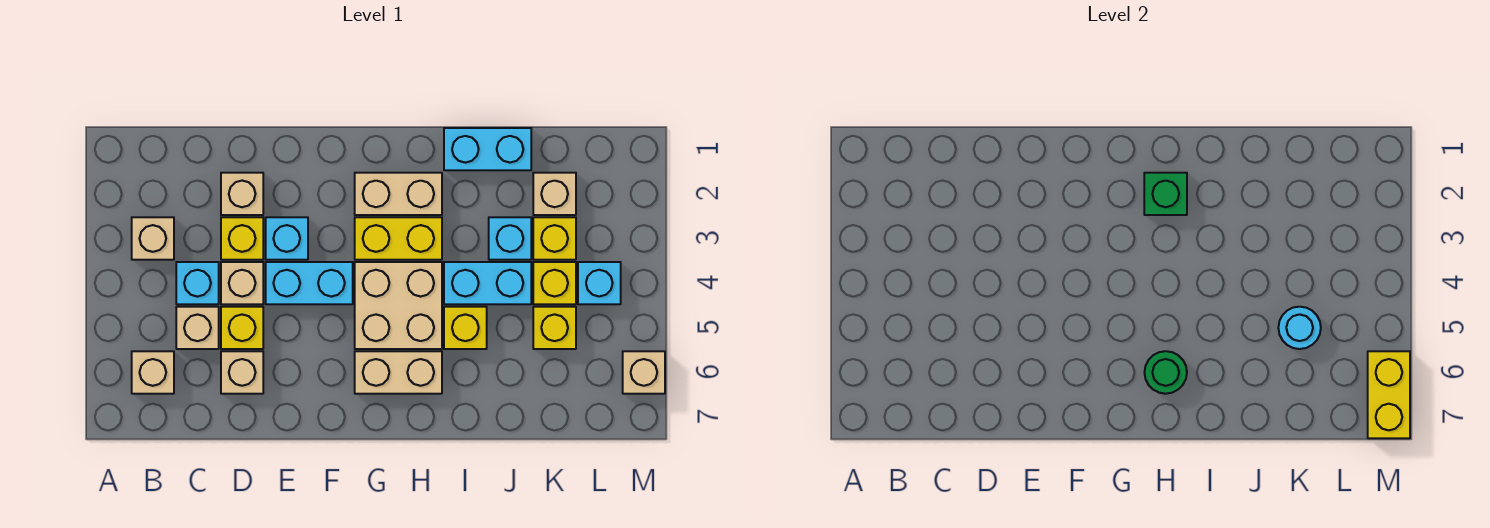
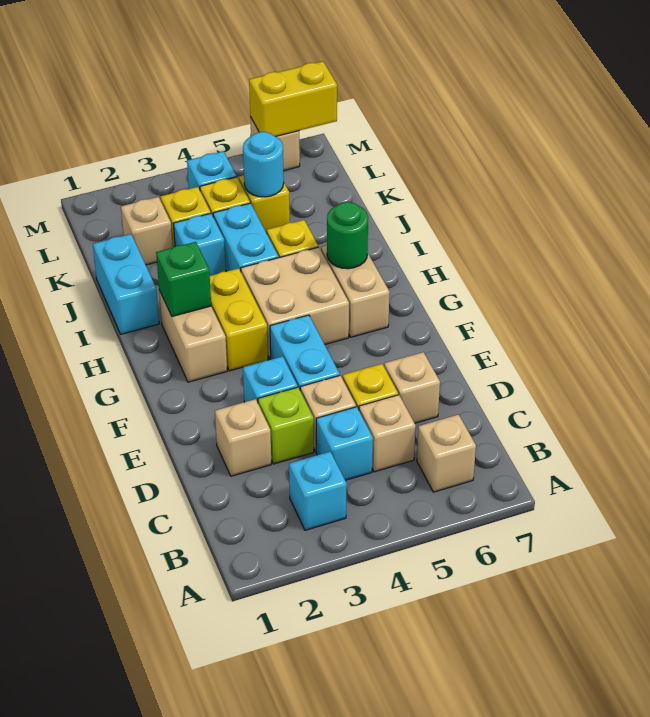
tan 1x1 brick [132,217,174,260] -> cyan 1x1 brick [289,452,347,530]
yellow 1x1 brick [221,217,263,260] -> lime 1x1 brick [258,387,314,464]

